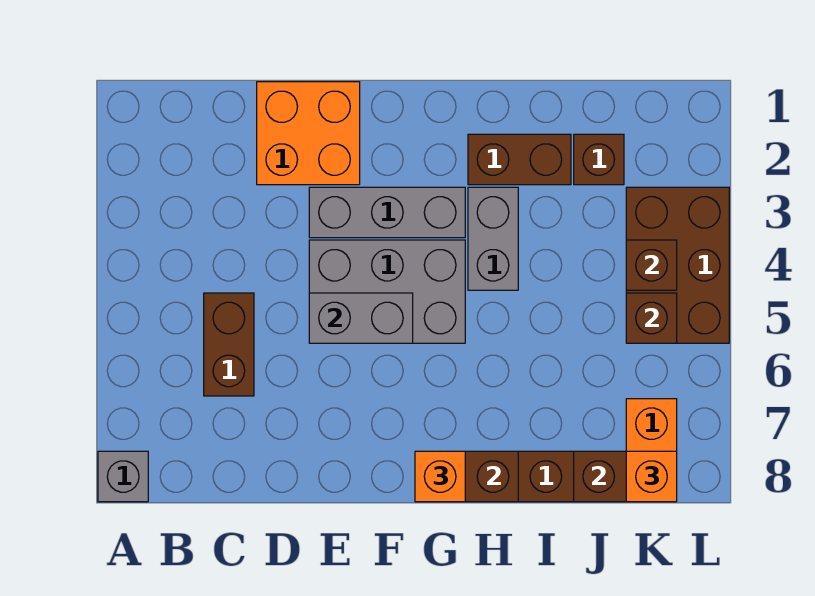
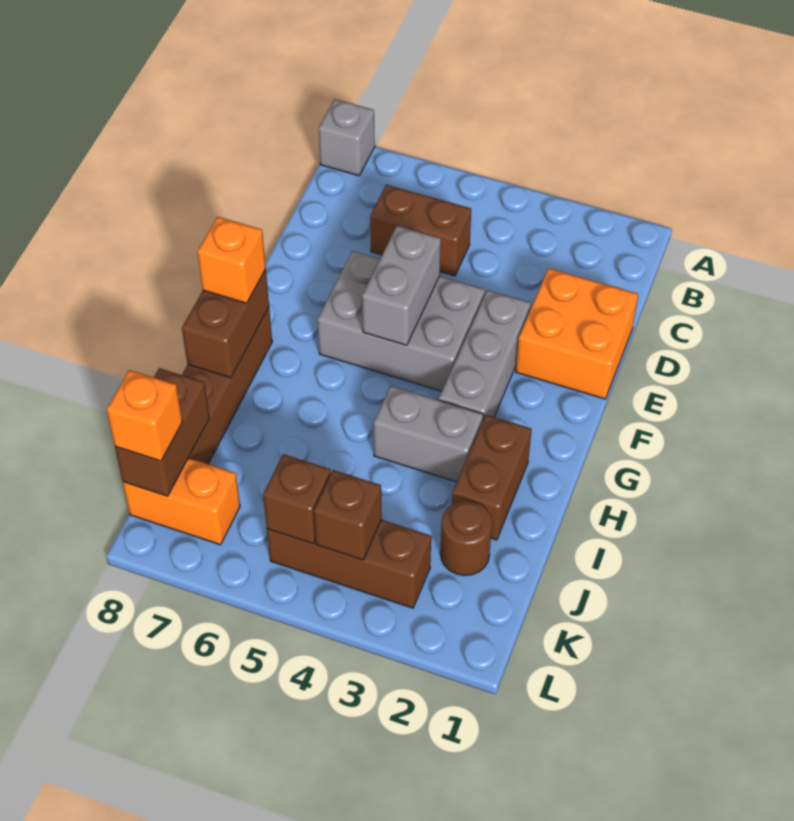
grey 2x3 brick [309,240,465,343] -> grey 2x3 brick turned to [317,251,485,391]
brown 1x1 brick [574,134,624,185] -> brown 1x1 round brick [440,501,492,576]
brown 2x3 brick [626,187,729,343] -> brown 1x3 brick [267,520,431,608]

